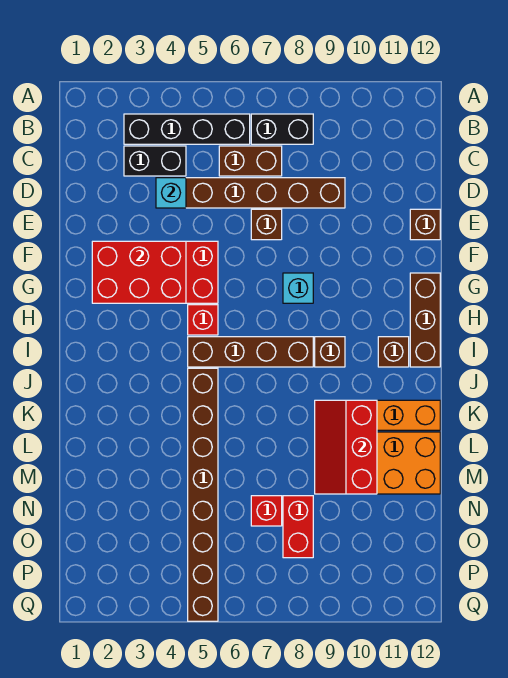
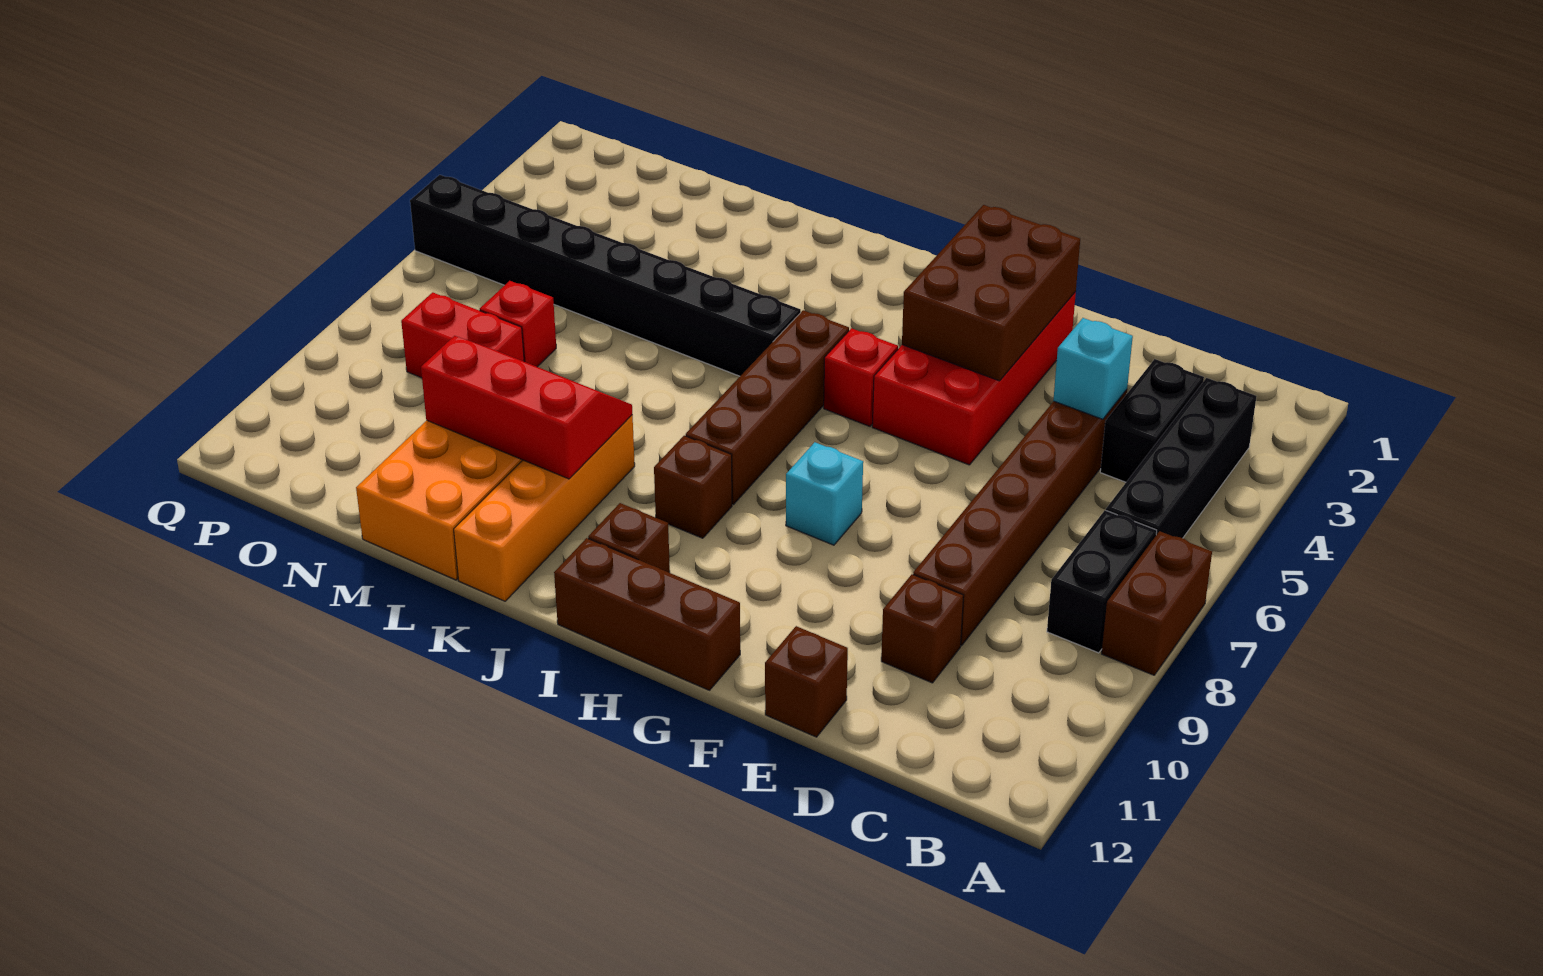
brown 1x2 brick [219,146,282,176] -> brown 1x2 brick moved to [1102,531,1212,675]
brown 1x1 brick [251,209,282,240] -> brown 1x1 brick moved to [881,574,964,683]
red 2x3 brick [92,241,186,303] -> brown 2x3 brick [902,205,1080,381]
brown 1x8 brick [188,368,218,621] -> black 1x8 brick [410,175,801,376]

